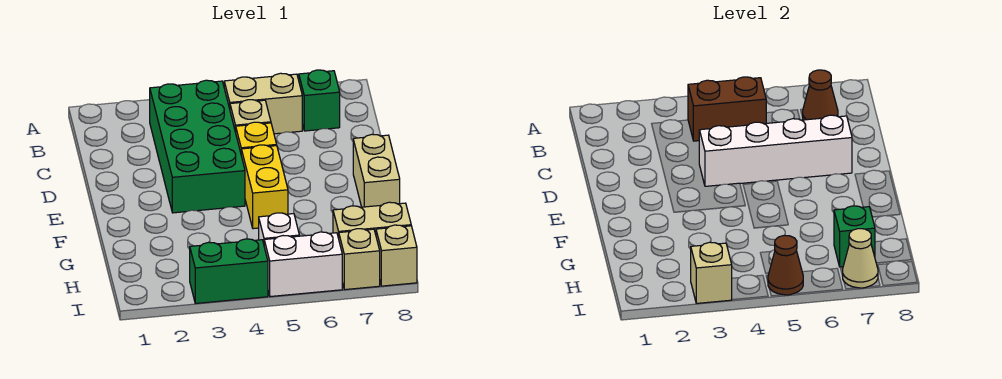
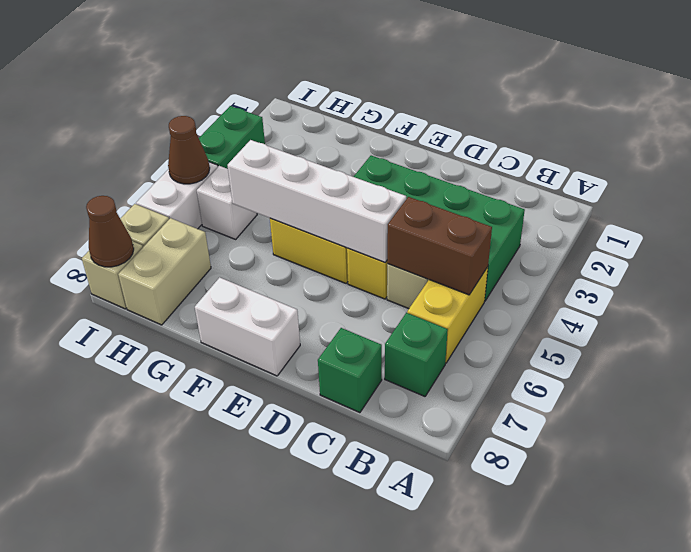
brown 1x2 brick [688,77,766,141] -> brown 1x2 brick turned to [387,197,492,295]
tan 1x2 brick [224,73,302,134] -> yellow 1x2 brick [407,267,488,363]
brown 1x1 cone [803,70,838,120] -> brown 1x1 cone moved to [86,196,134,267]
white 1x4 brick [699,115,852,186] -> white 1x4 brick turned to [228,140,406,262]
tan 1x2 brick [353,134,400,207] -> white 1x2 brick [195,277,300,376]
green 1x1 brick [834,206,875,267] -> green 1x1 brick moved to [318,328,382,413]
tan 1x1 brick [691,242,732,303] -> none
tan 1x1 cone [843,229,878,288] -> none

